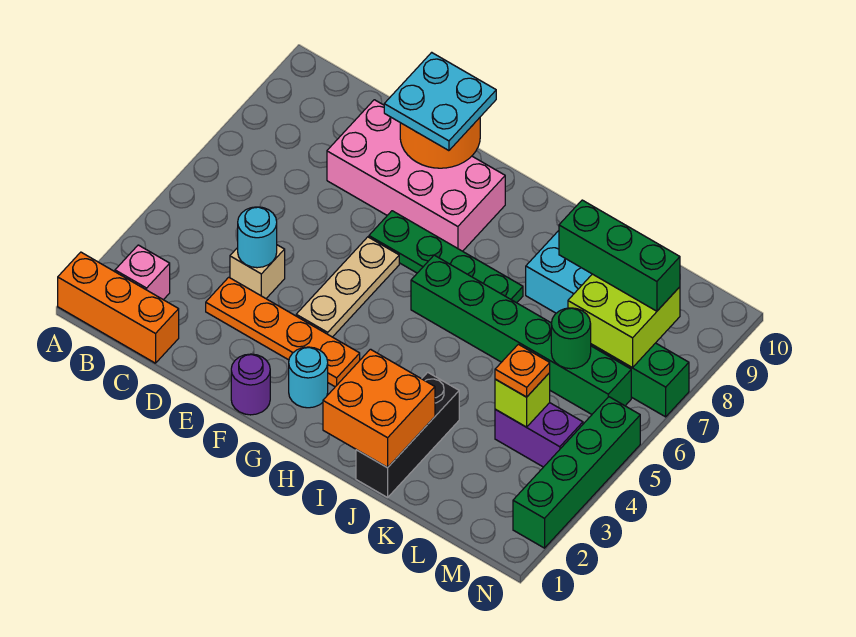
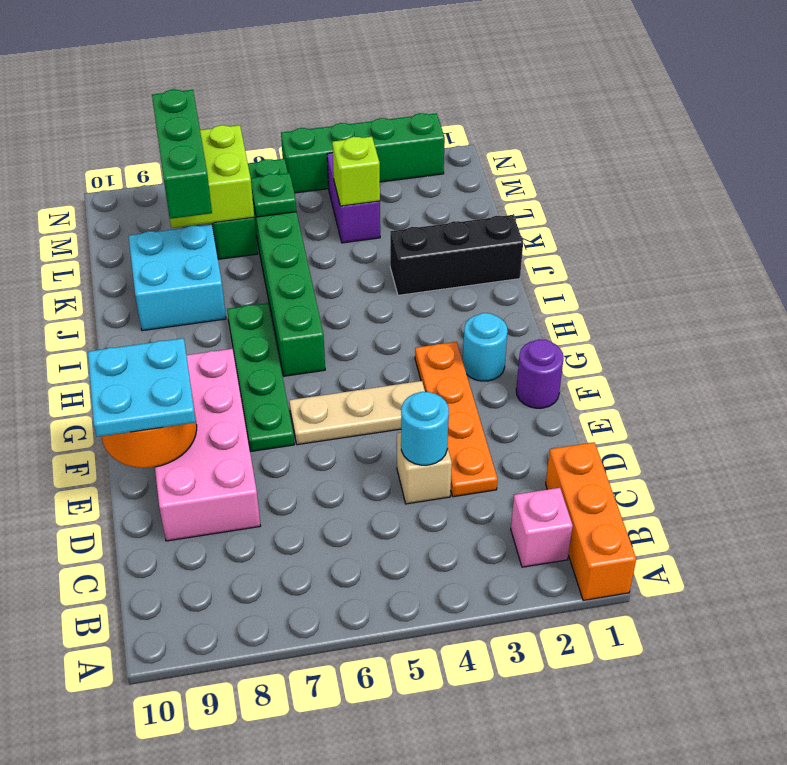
orange 2x2 brick [323,349,435,468] -> none
orange 1x1 plate [495,344,550,397] -> none
green 1x1 round brick [551,308,591,369] -> green 1x1 plate [251,173,296,217]

